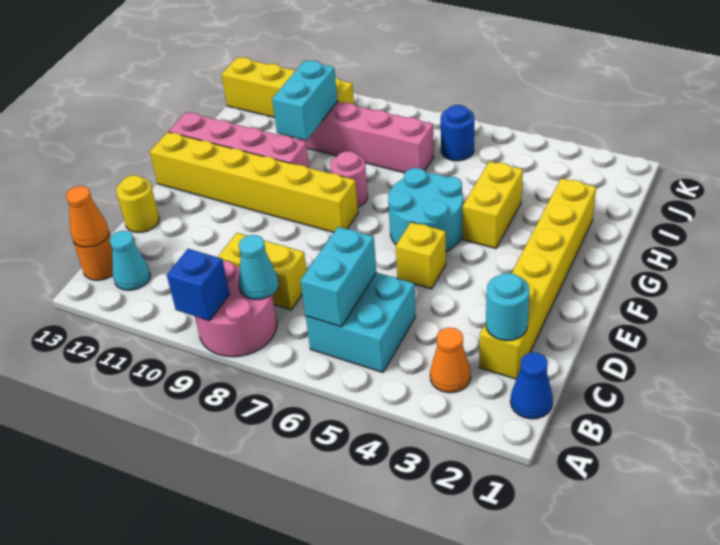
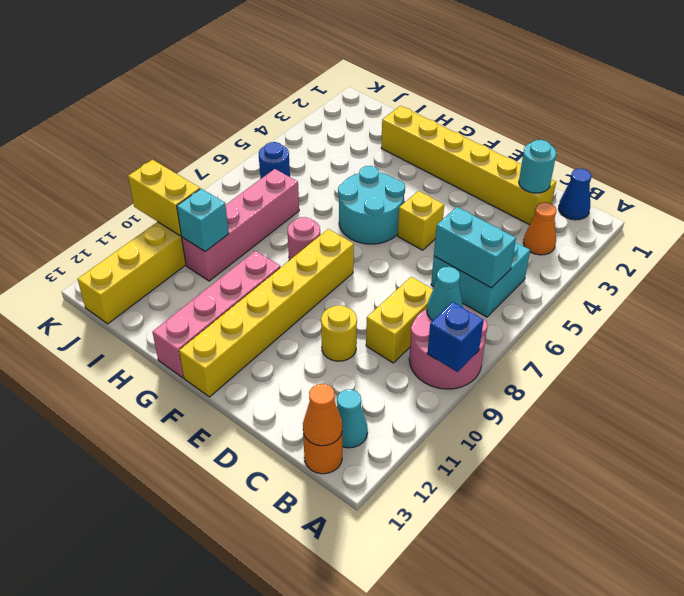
yellow 1x1 round brick [116,175,159,232] -> yellow 1x1 round brick moved to [321,305,357,361]
yellow 1x2 brick [462,161,523,248] -> yellow 1x2 brick moved to [128,160,200,236]
cyan 1x2 brick [272,61,338,140] -> cyan 1x1 brick [177,189,229,252]

